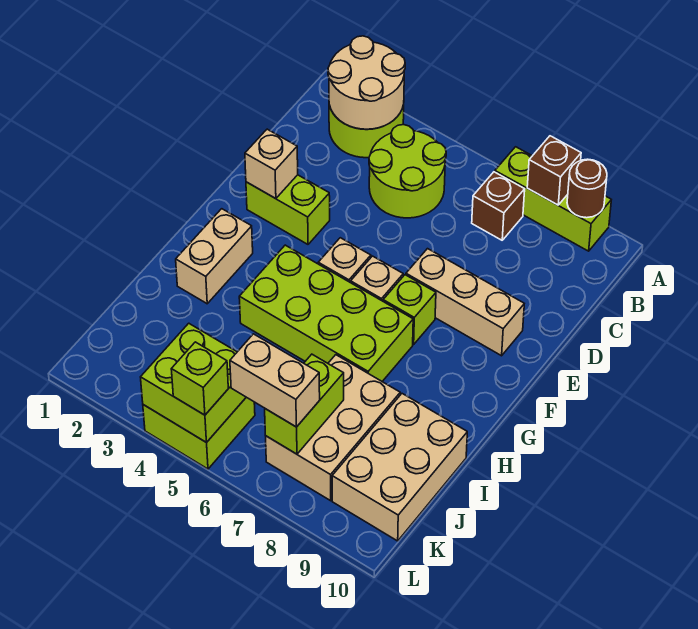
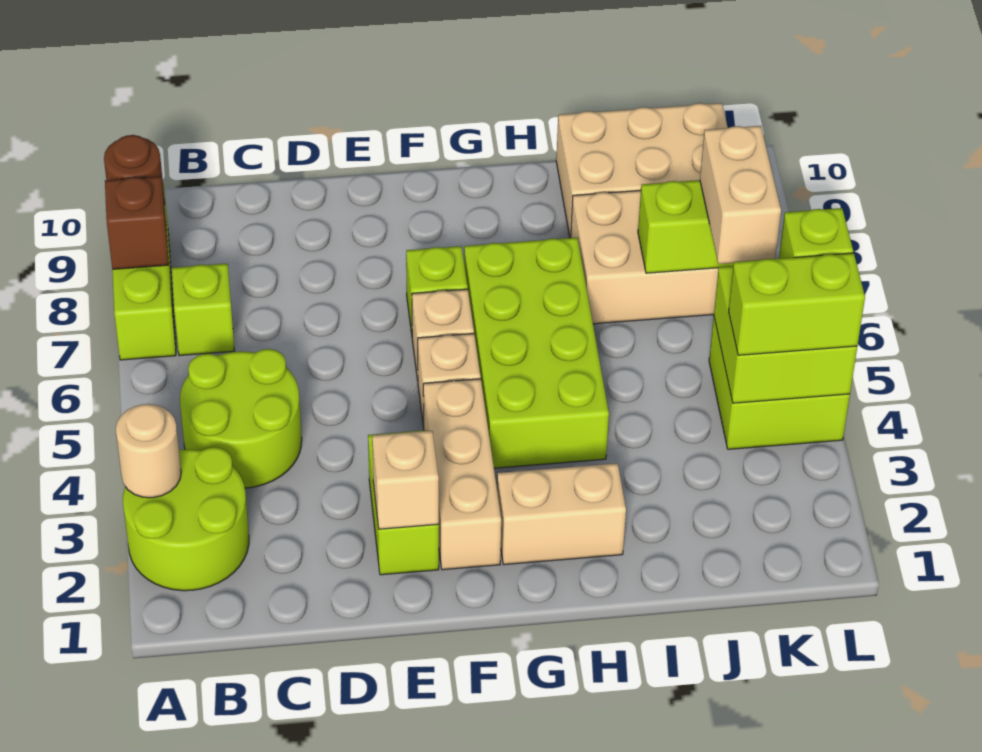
tan 2x2 round brick [328,36,405,129] -> tan 1x1 round brick [116,404,181,498]
brown 1x1 brick [472,172,525,240] -> lime 1x1 brick [172,264,235,356]
tan 1x3 brick [406,249,524,356] -> tan 1x3 brick moved to [423,379,501,570]
none -> lime 1x2 brick [729,253,865,355]

